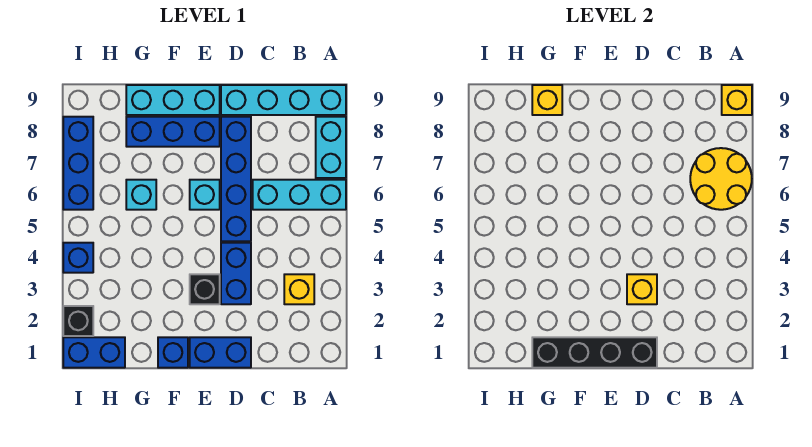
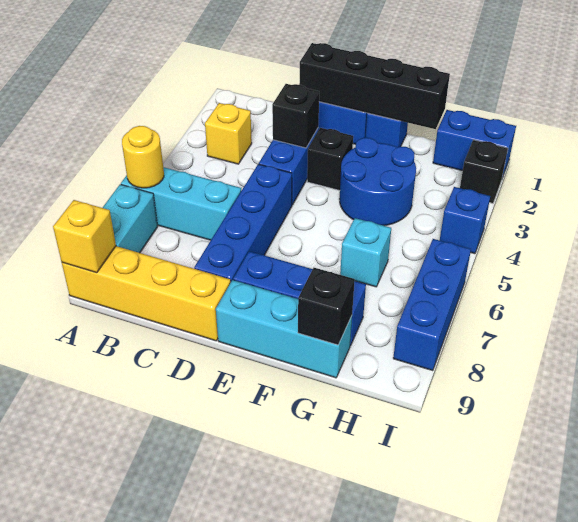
yellow 2x2 round brick [690,148,752,210] -> yellow 1x1 round brick [122,126,164,188]
cyan 1x4 brick [221,85,346,115] -> yellow 1x4 brick [62,246,231,341]
yellow 1x1 brick [627,274,657,304] -> black 1x1 brick [272,84,319,148]
cyan 1x1 brick [190,180,220,210] -> none
none -> blue 2x2 round brick [340,138,416,226]
yellow 1x1 brick [532,85,562,115] -> black 1x1 brick [298,268,355,345]

